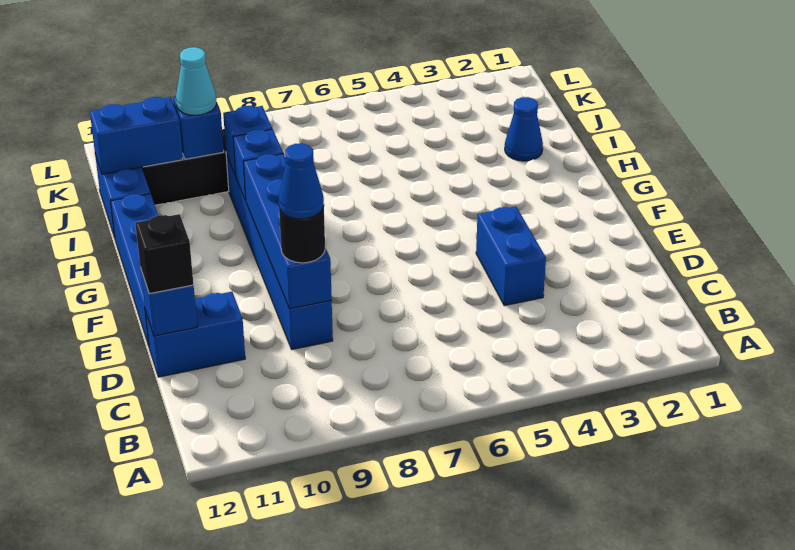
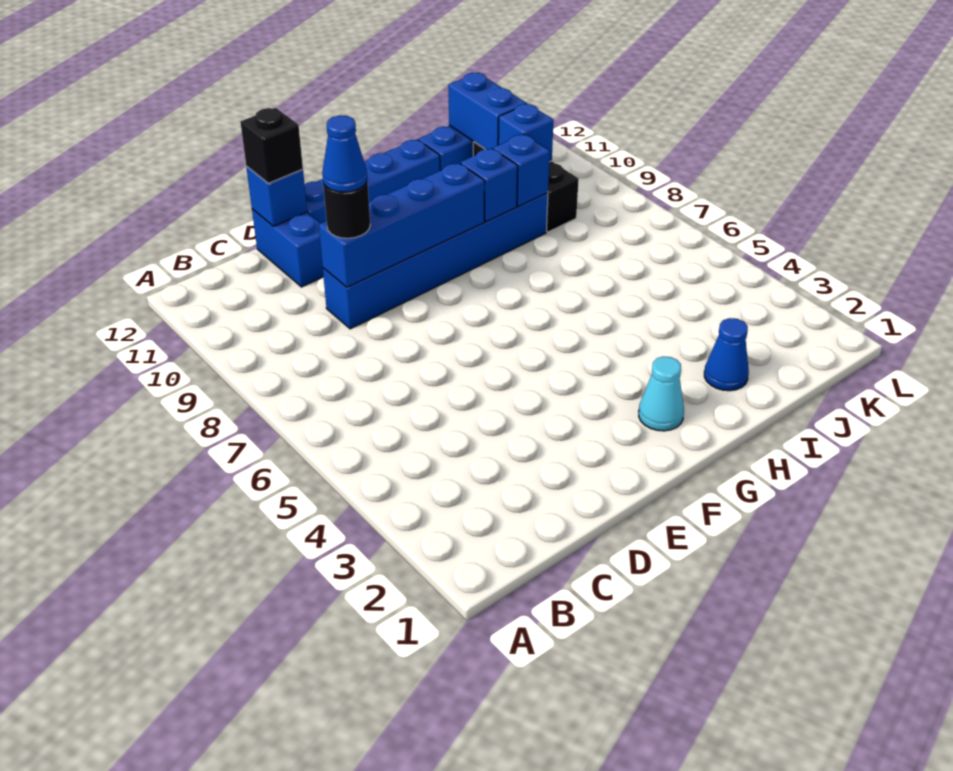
blue 1x2 brick [476,206,546,306] -> none
cyan 1x1 cone [176,47,217,115] -> cyan 1x1 cone moved to [639,356,684,431]

